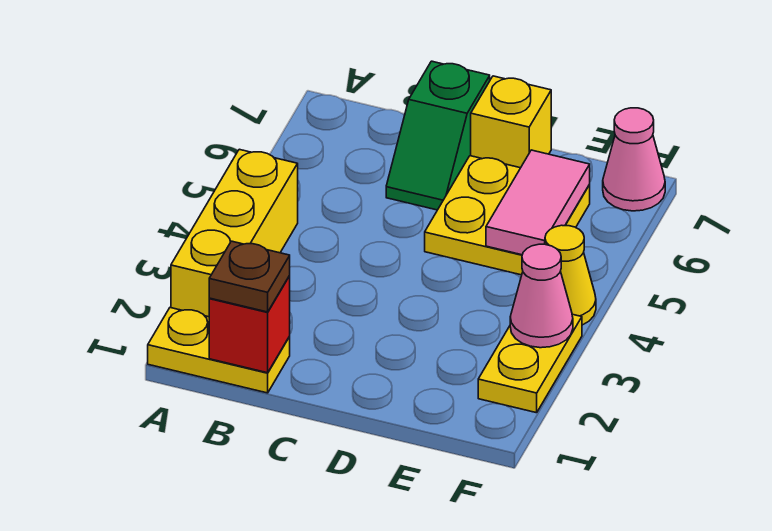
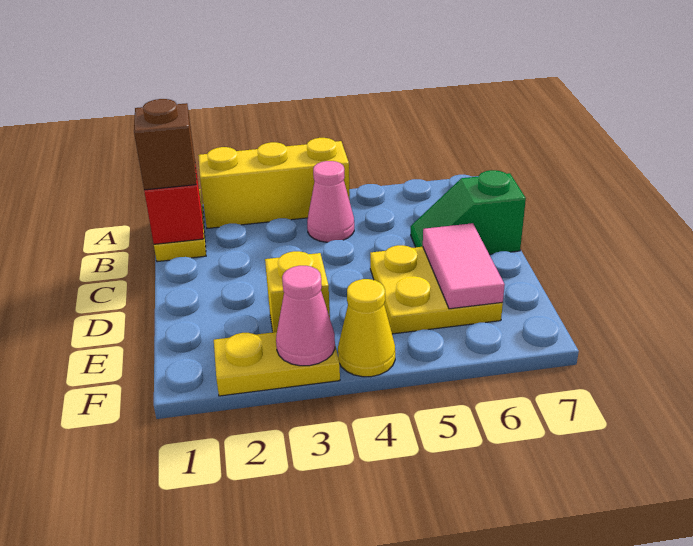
brown 1x1 plate [209,241,290,312] -> brown 1x1 brick [134,99,196,190]
yellow 1x1 brick [471,76,551,168] -> yellow 1x1 brick moved to [265,251,330,332]
pink 1x2 tile [486,150,590,255] -> pink 1x2 tile turned to [423,223,505,309]
pink 1x1 cone [603,108,665,211] -> pink 1x1 cone moved to [307,161,354,242]

